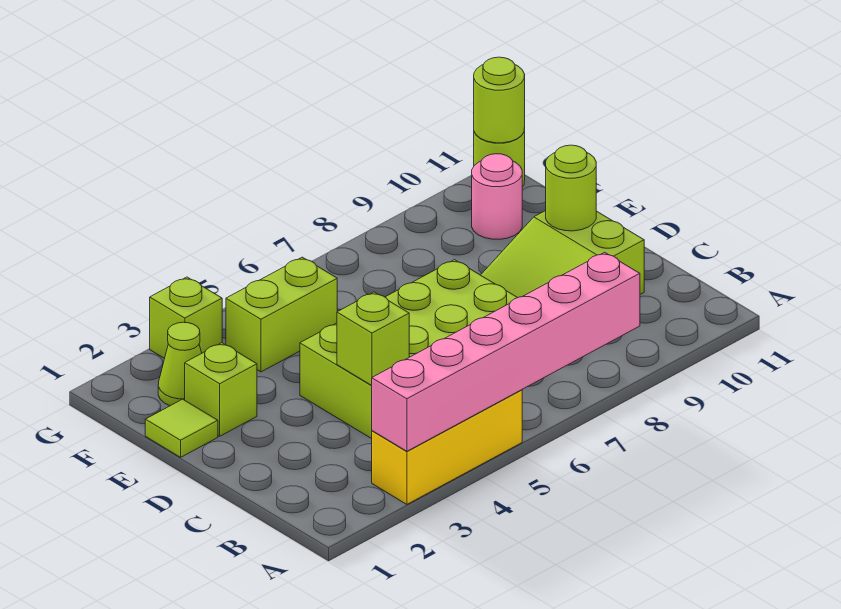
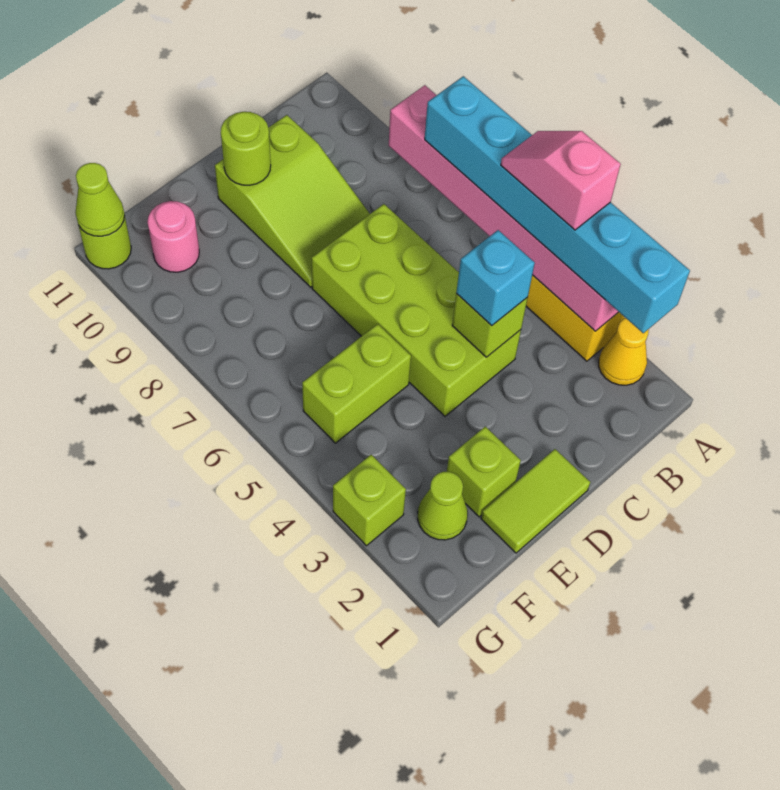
none -> yellow 1x1 cone [599,318,649,385]
none -> cyan 1x6 brick [425,76,690,333]
none -> pink 1x2 slope [501,131,621,230]
none -> cyan 1x1 brick [456,230,535,326]
lime 1x1 tile [145,399,218,457] -> lime 1x2 tile [481,449,590,553]
lime 1x2 brick [226,257,337,372] -> lime 1x2 brick turned to [302,324,411,443]
lime 1x1 round brick [474,57,525,143] -> lime 1x1 cone [75,163,125,236]

